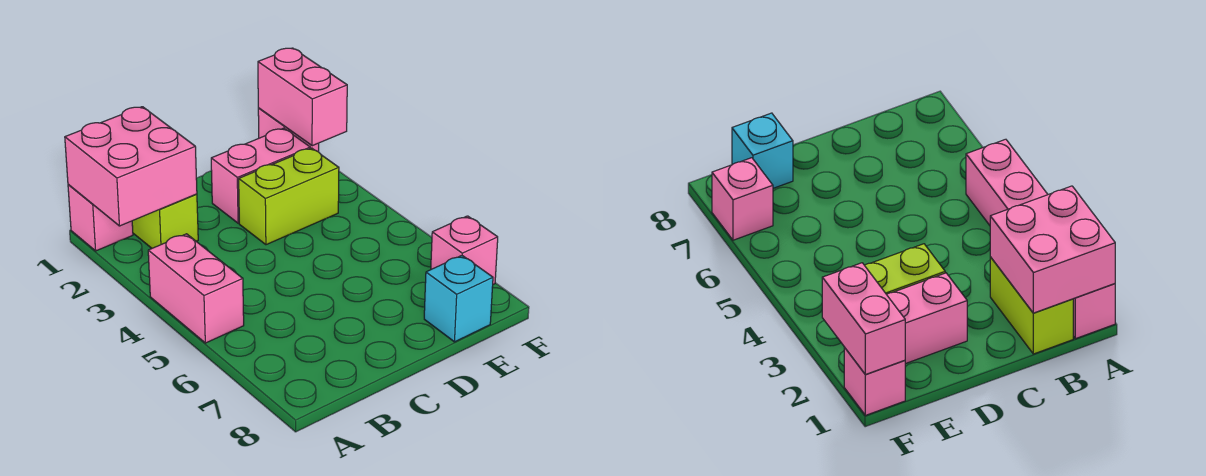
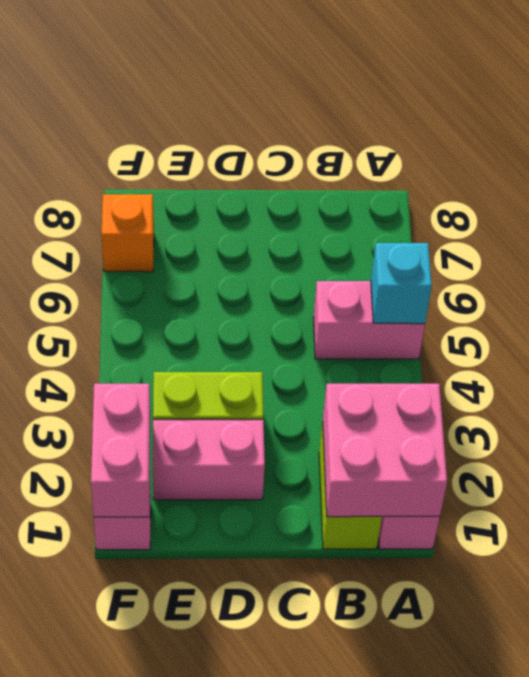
pink 1x2 brick [148,234,244,343] -> pink 1x2 brick turned to [313,281,425,359]
cyan 1x1 brick [424,256,493,342] -> cyan 1x1 brick moved to [371,243,432,324]
pink 1x1 brick [431,216,498,284] -> orange 1x1 brick [102,194,154,272]

